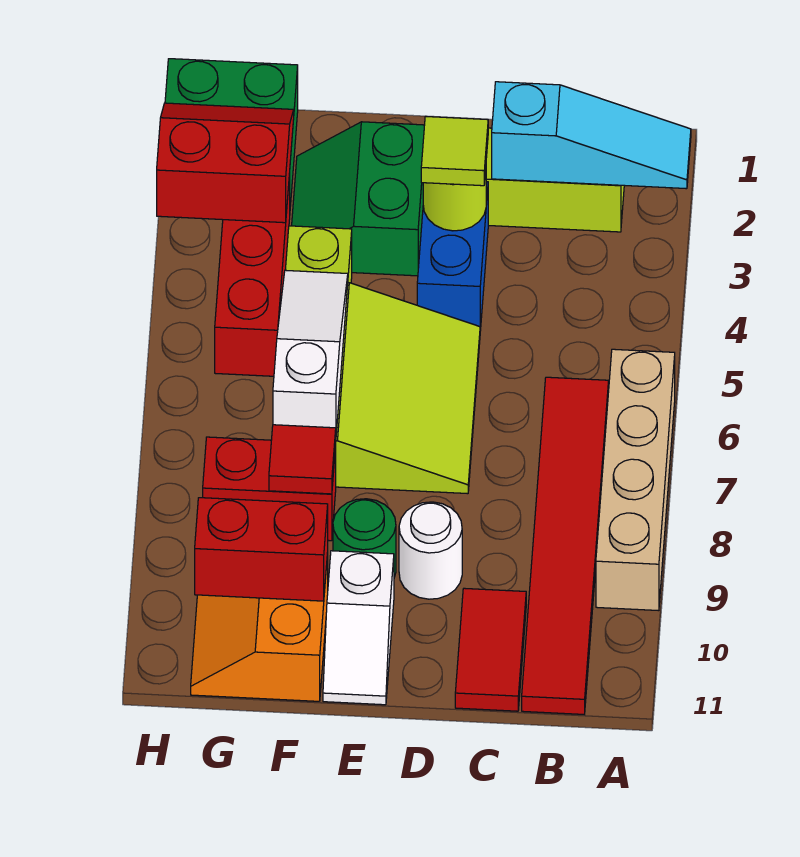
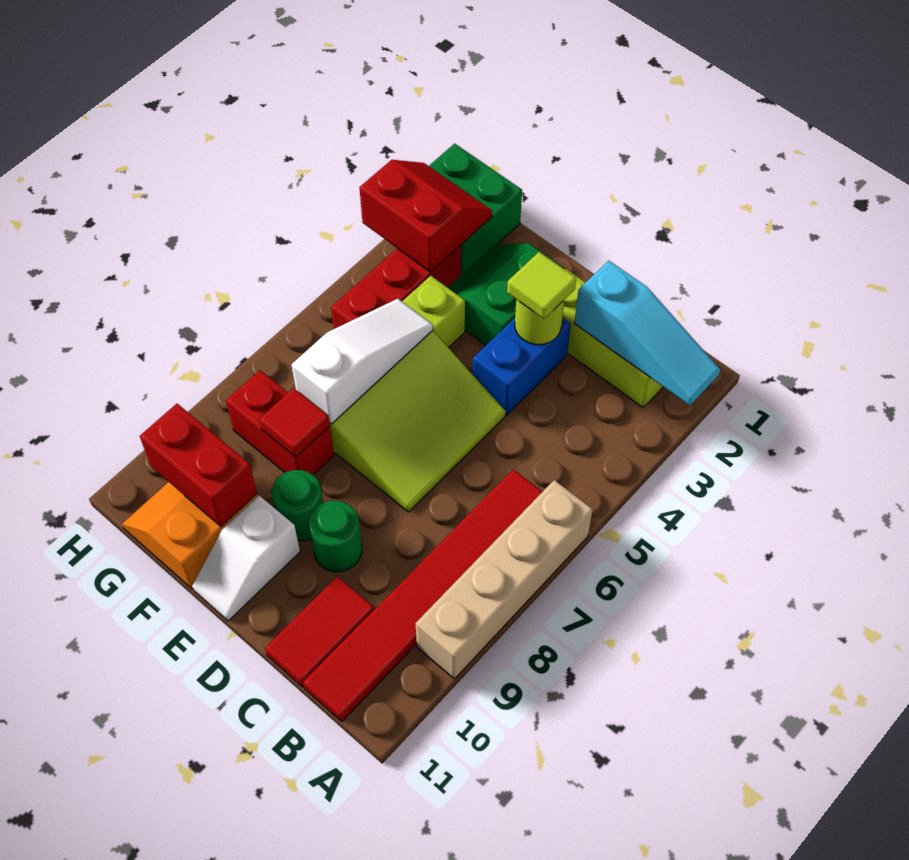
white 1x1 round brick [399,502,462,599] -> green 1x1 round brick [309,501,362,572]

